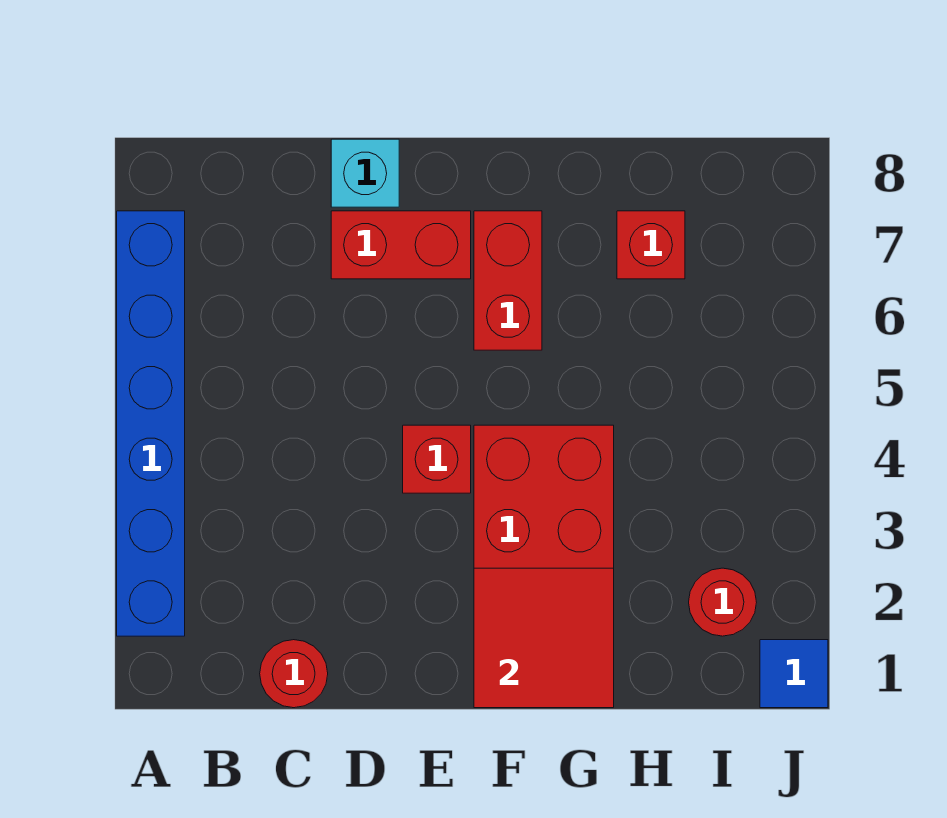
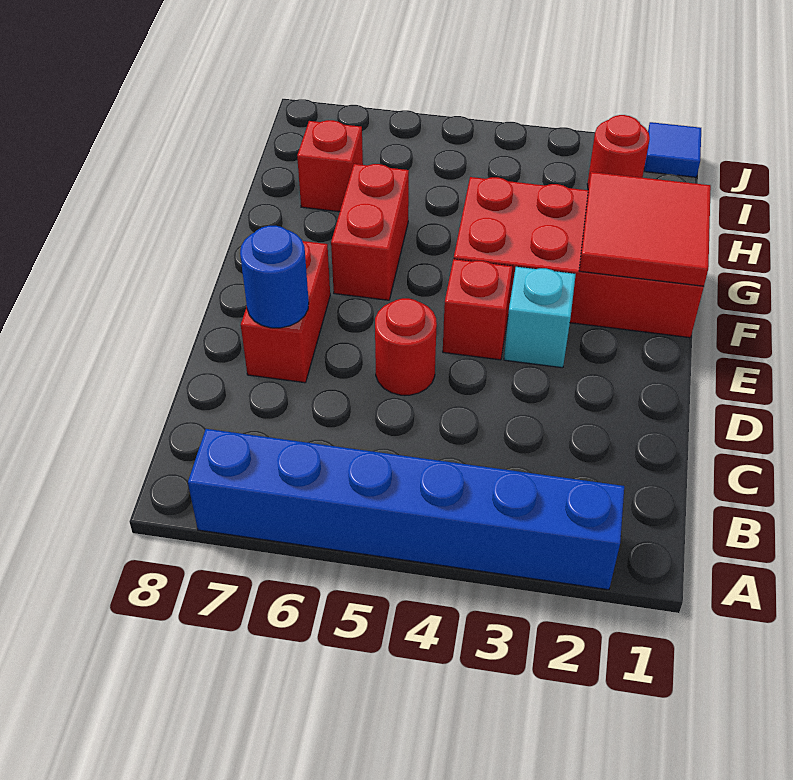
red 1x1 round brick [260,640,328,708] -> red 1x1 round brick moved to [375,298,437,395]
none -> blue 1x1 round brick [240,226,309,328]
cyan 1x1 brick [331,139,399,207] -> cyan 1x1 brick moved to [504,267,576,368]
red 1x2 brick [474,211,542,350] -> red 1x2 brick turned to [331,164,409,300]

